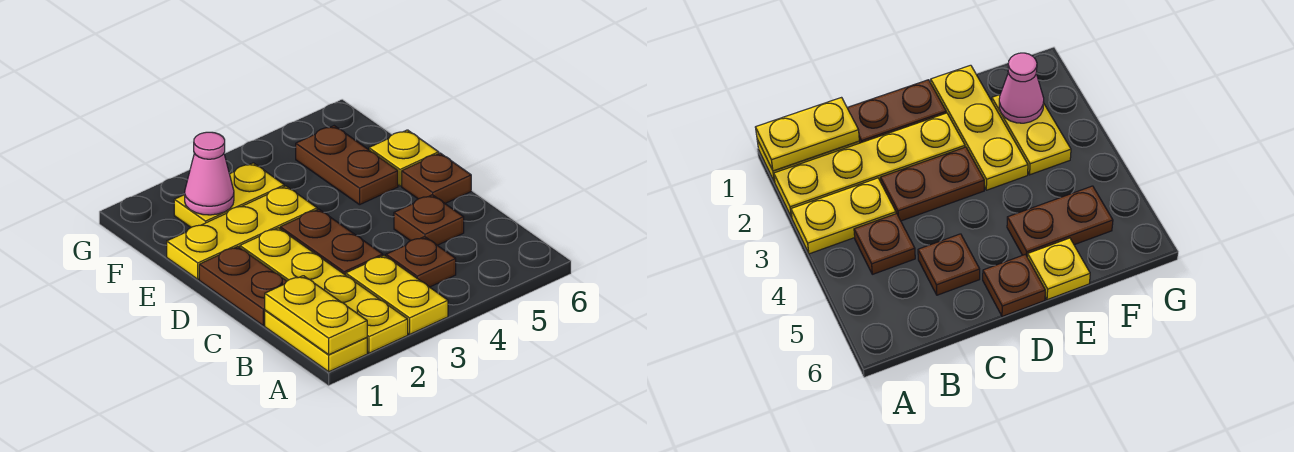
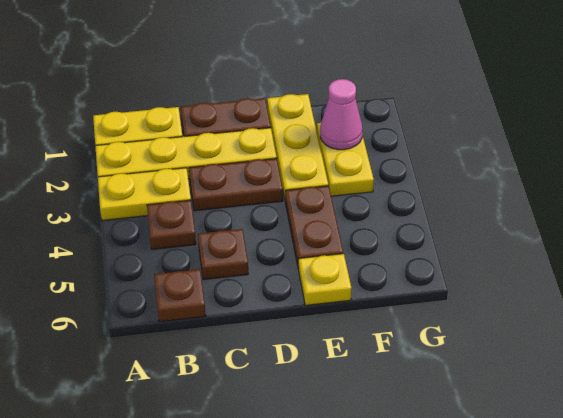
yellow 1x2 plate [265,276,367,355] -> none
brown 1x1 plate [402,153,471,203] -> brown 1x1 plate moved to [154,269,206,322]
brown 1x2 plate [296,126,398,205] -> brown 1x2 plate turned to [285,186,343,269]

